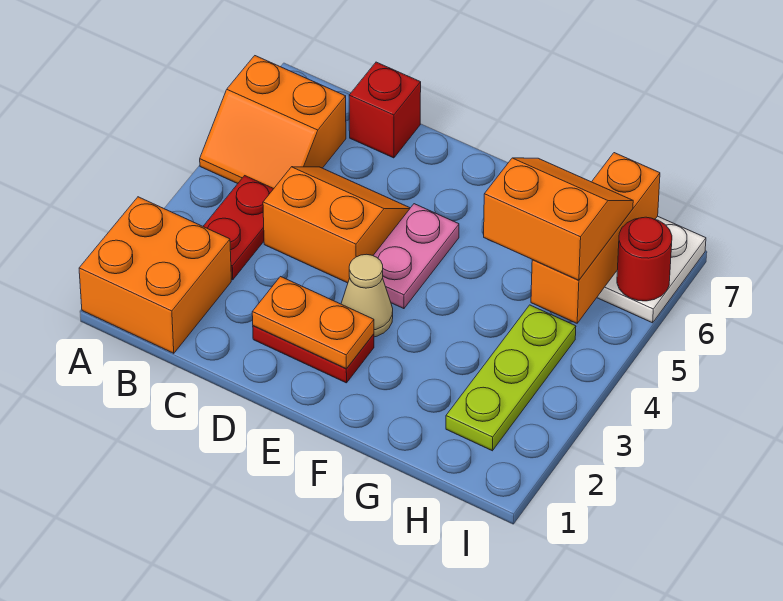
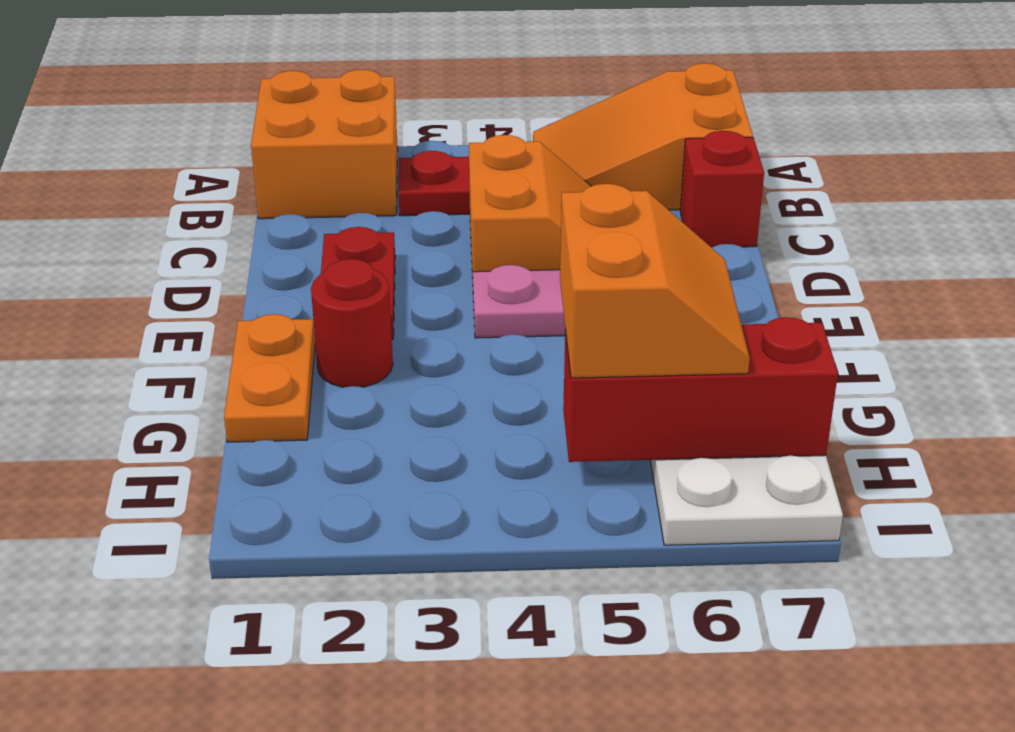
orange 2x2 slope [200,56,346,189] -> orange 2x3 slope [533,63,753,210]
orange 1x2 plate [252,277,374,369] -> orange 1x2 plate moved to [224,314,315,442]
tan 1x1 cone [341,254,393,337] -> none
lime 1x3 plate [446,305,576,451] -> none
orange 1x3 brick [531,153,660,323] -> red 1x3 brick [563,317,838,462]
red 1x1 round brick [617,217,672,301] -> red 1x1 round brick moved to [311,259,393,387]

